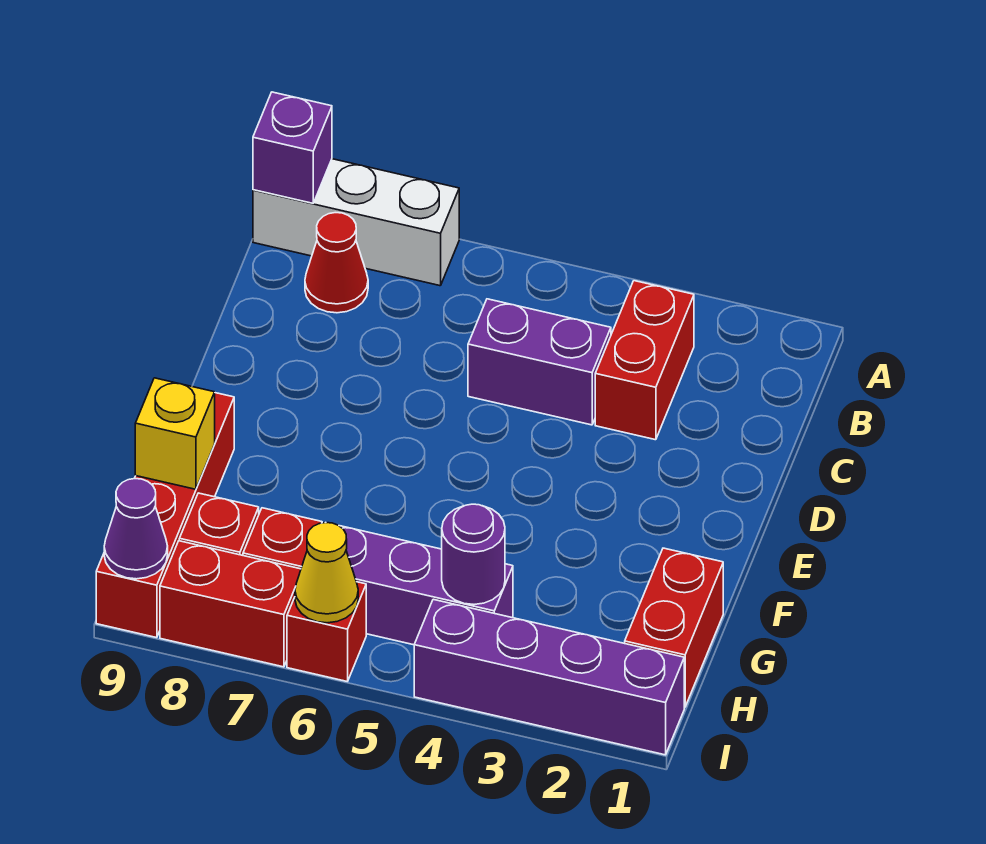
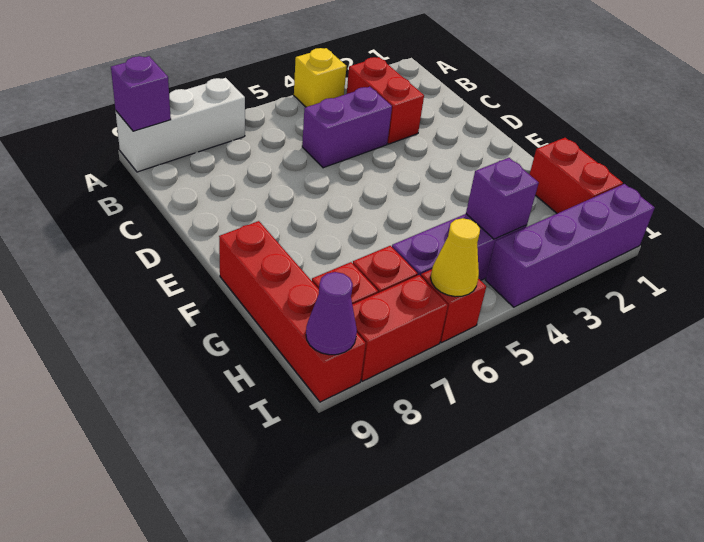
red 1x1 cone [305,213,368,313] -> none
yellow 1x1 brick [135,378,215,489] -> yellow 1x1 brick moved to [294,48,347,107]
purple 1x1 round brick [442,504,505,604] -> purple 1x1 brick [466,158,539,239]

